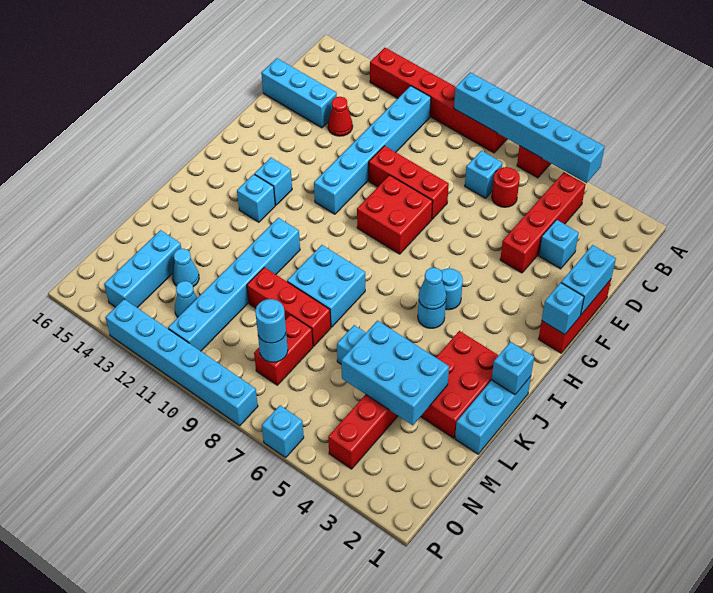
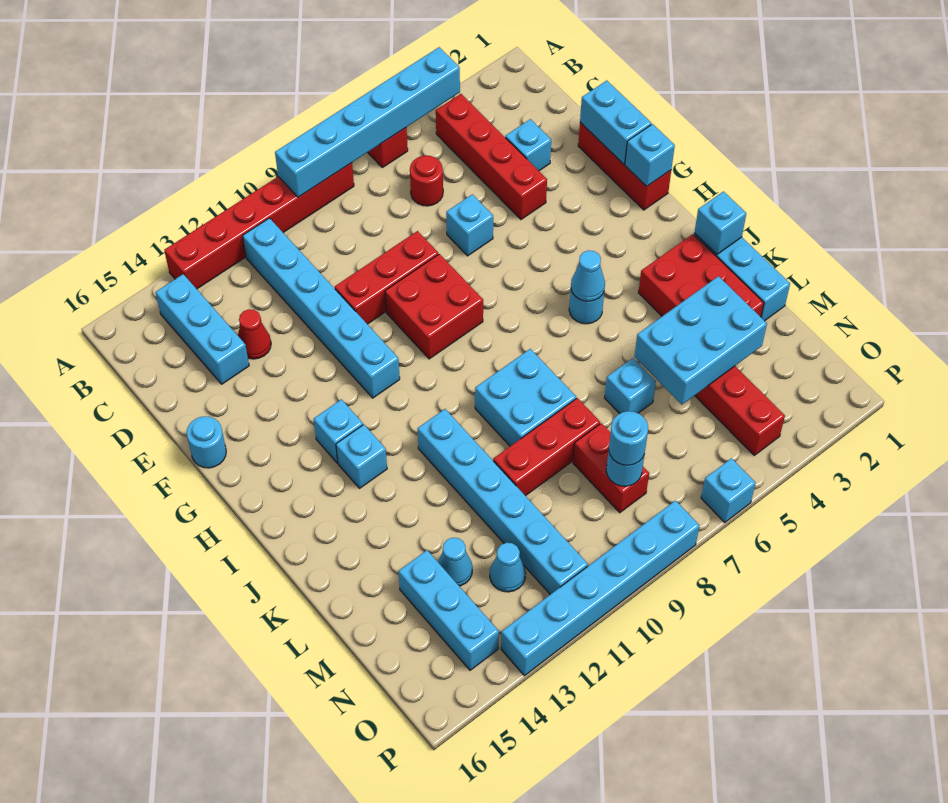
cyan 1x1 brick [465,151,502,198] -> cyan 1x1 brick moved to [446,194,493,256]
cyan 1x3 brick [261,58,337,128] -> cyan 1x3 brick turned to [156,274,249,384]
cyan 1x1 round brick [441,268,463,310] -> cyan 1x1 round brick moved to [187,416,226,468]

